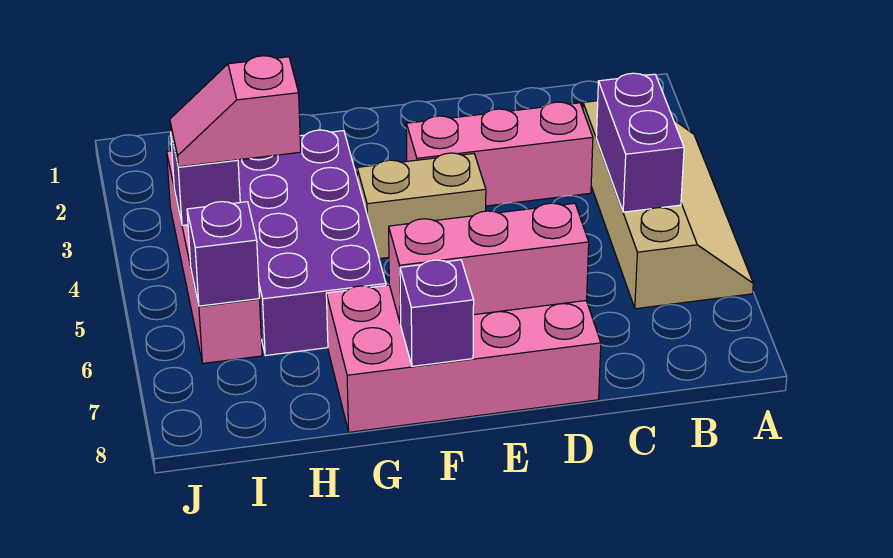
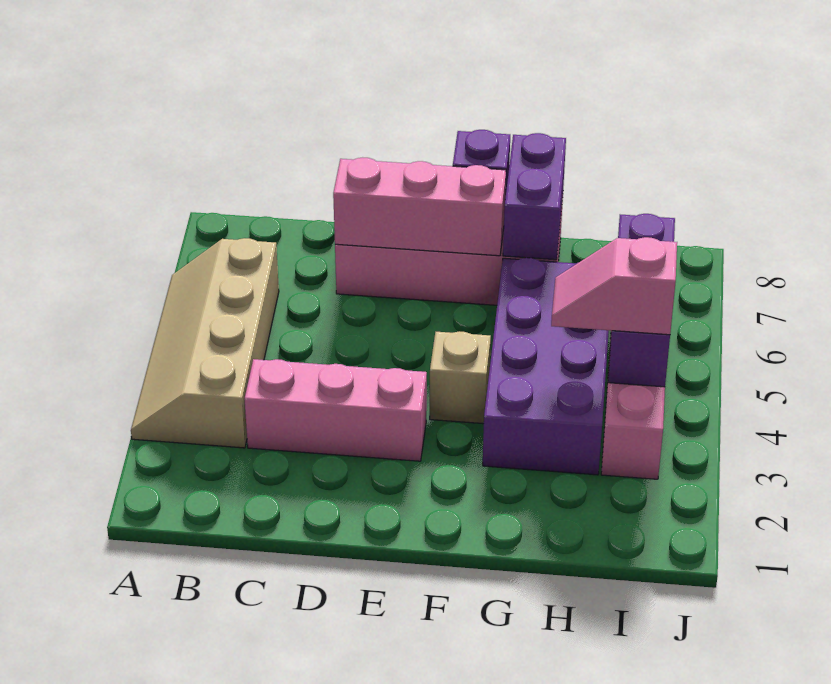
purple 1x2 brick [596,73,684,212] -> purple 1x2 brick moved to [503,133,566,260]
tan 1x2 brick [357,153,486,259] -> tan 1x1 brick [430,331,491,424]
pink 1x2 slope [170,56,301,167] -> pink 1x2 slope turned to [551,237,677,335]

